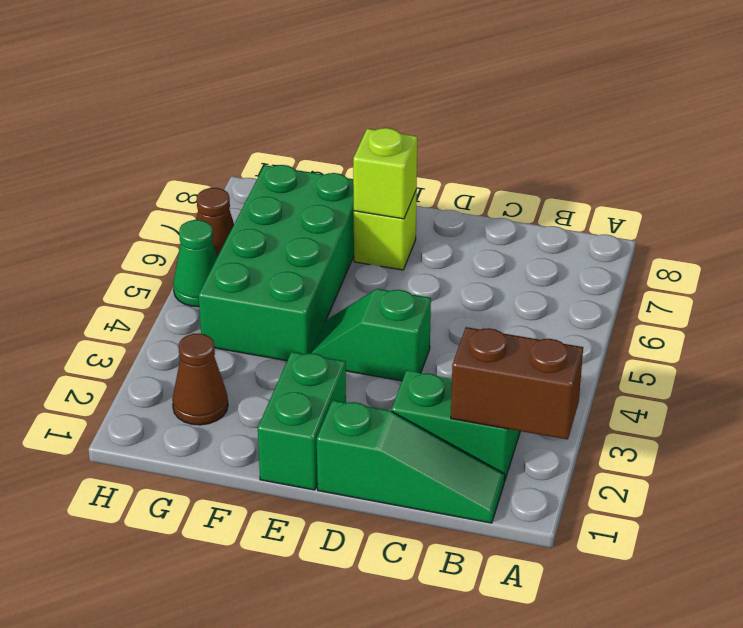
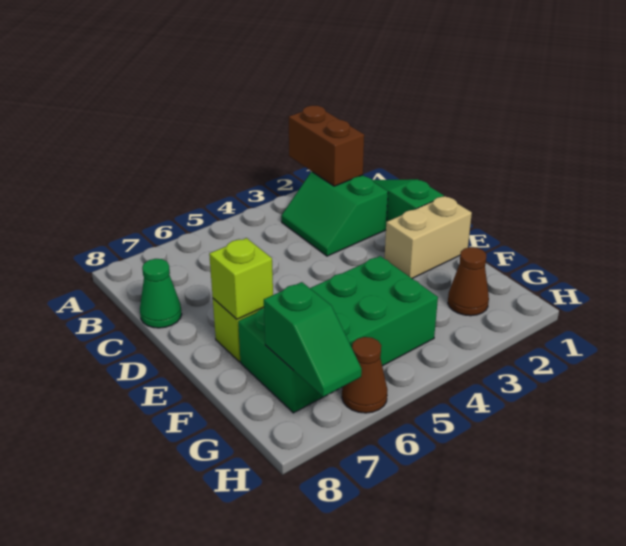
green 1x2 slope [311,289,431,381] -> green 1x2 slope moved to [264,282,362,397]
green 1x2 brick [258,352,346,490] -> tan 1x2 brick [385,196,472,279]
green 1x1 cone [173,220,218,307] -> green 1x1 cone moved to [140,259,182,328]

